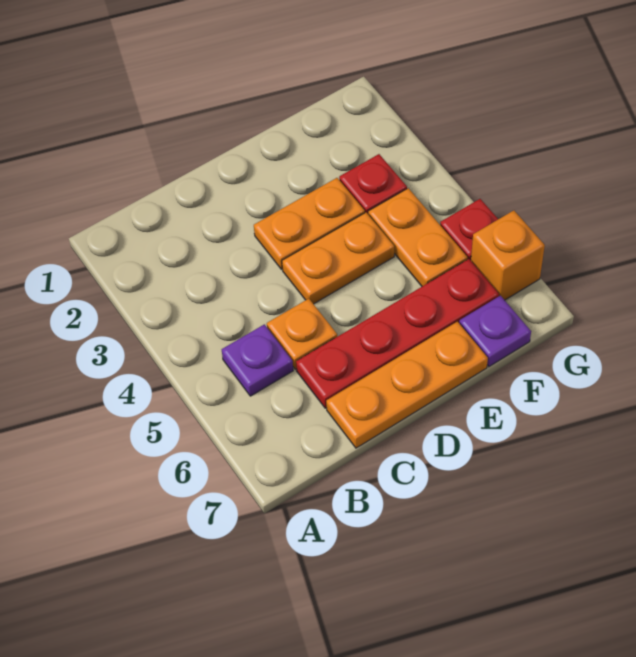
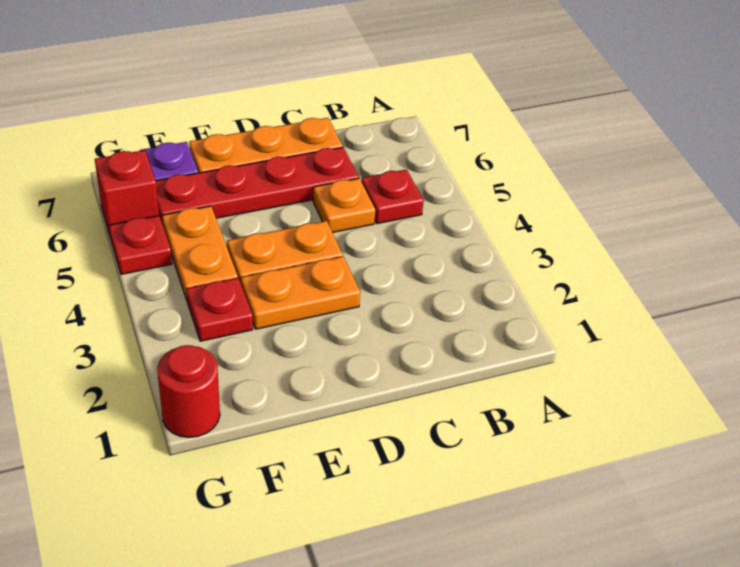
purple 1x1 plate [222,324,293,396] -> red 1x1 plate [361,170,424,224]
none -> red 1x1 round brick [157,345,220,437]
orange 1x1 brick [471,210,545,300] -> red 1x1 brick [95,150,159,238]

